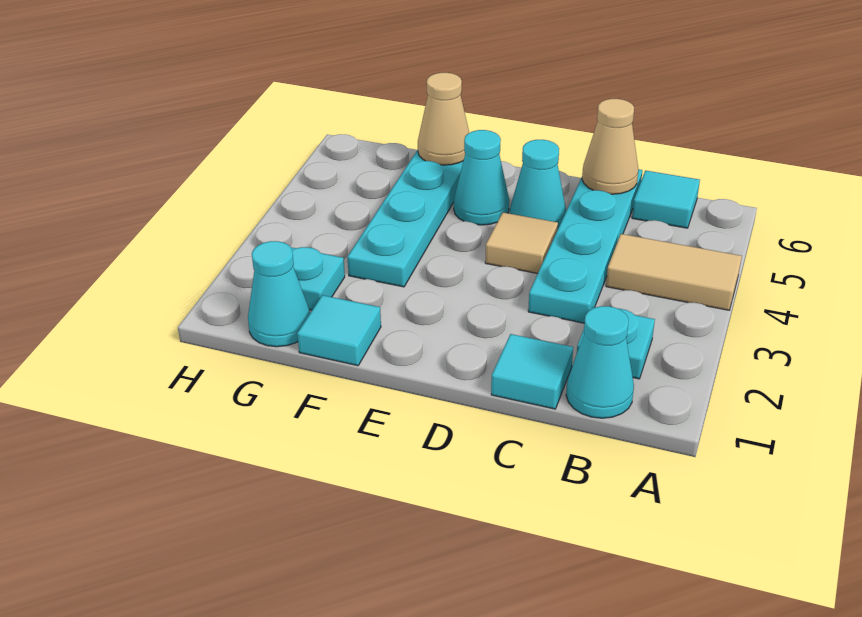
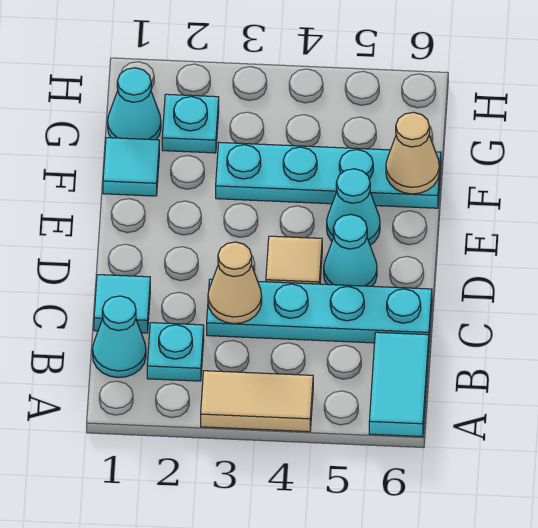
tan 1x2 tile [606,234,742,310] -> tan 1x2 tile turned to [201,371,313,432]
cyan 1x1 tile [632,171,700,228] -> cyan 1x2 tile [369,332,429,437]
tan 1x1 cone [582,99,638,194] -> tan 1x1 cone moved to [208,242,262,324]

